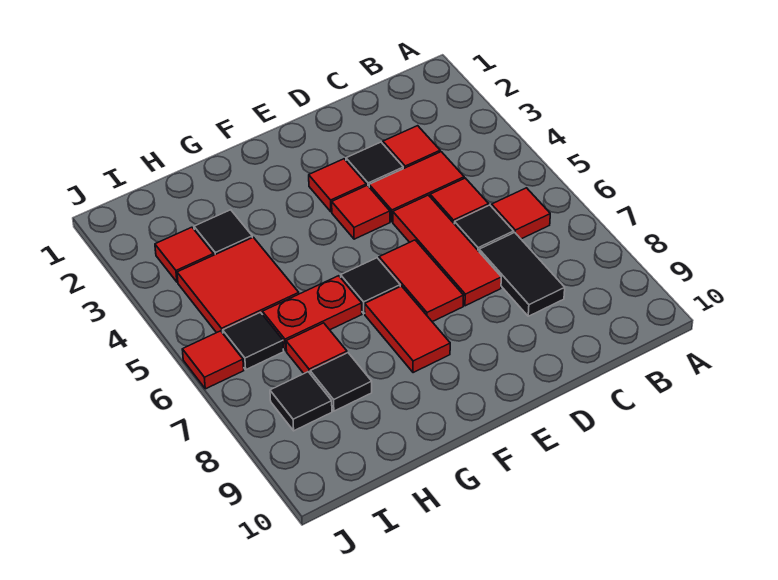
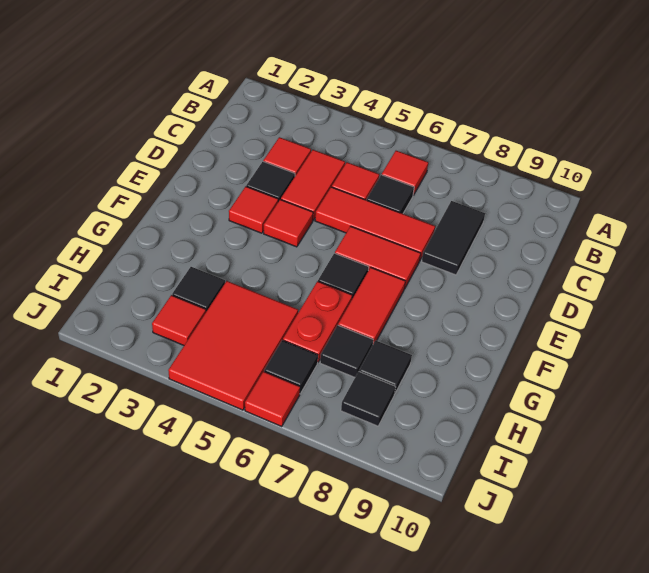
black 1x2 tile [479,233,565,316] -> black 1x2 tile turned to [422,201,485,275]
red 1x2 tile [365,286,450,373] -> red 1x2 tile turned to [338,267,405,344]
red 2x2 tile [177,237,299,333] -> red 2x3 tile [168,281,298,410]
red 1x1 tile [286,323,347,373] -> black 1x1 tile [320,325,373,377]

